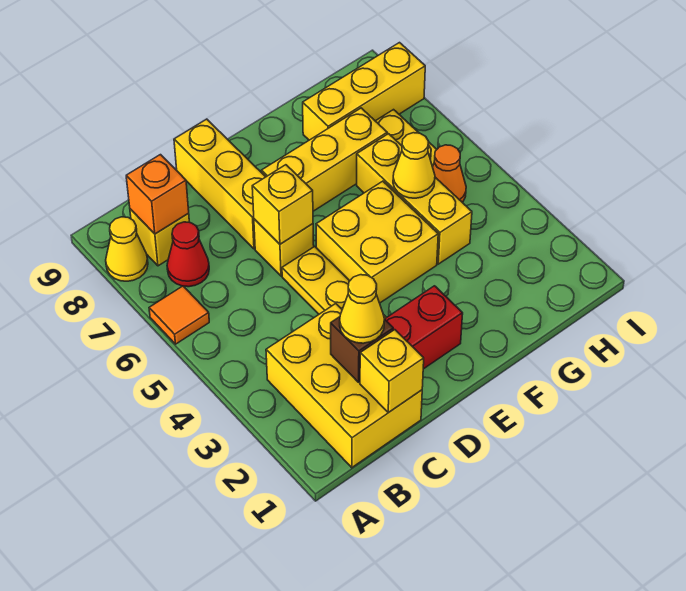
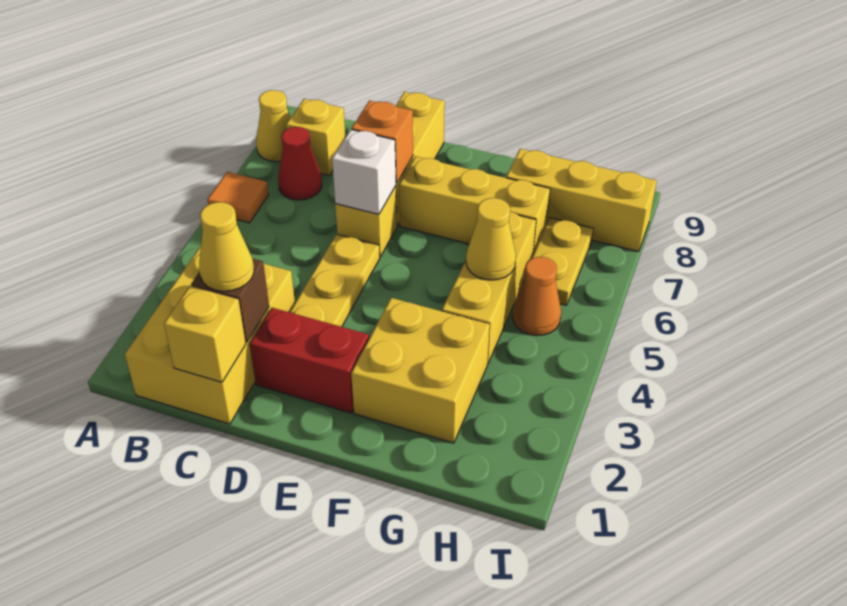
orange 1x1 brick [126,155,189,234] -> orange 1x1 brick moved to [352,101,413,183]
yellow 1x1 brick [252,165,313,244] -> white 1x1 brick [332,129,396,214]
yellow 2x2 brick [316,181,438,303] -> yellow 2x2 brick moved to [351,298,490,443]

